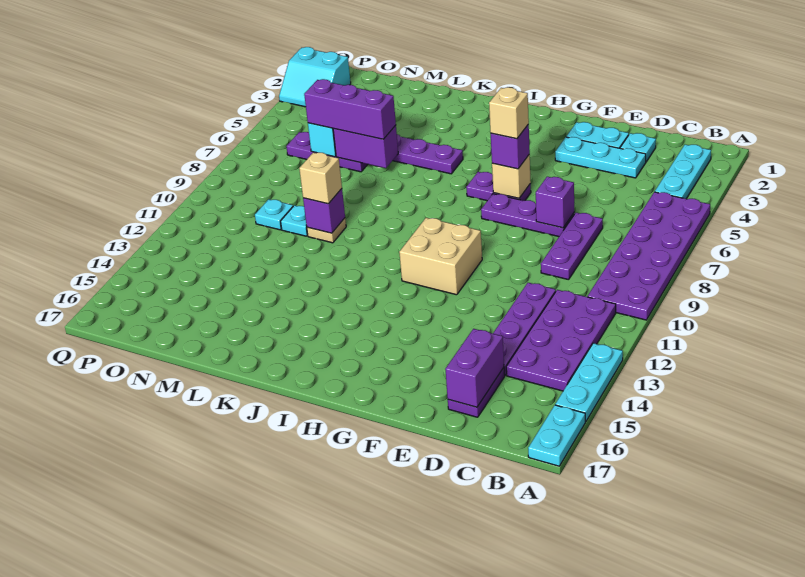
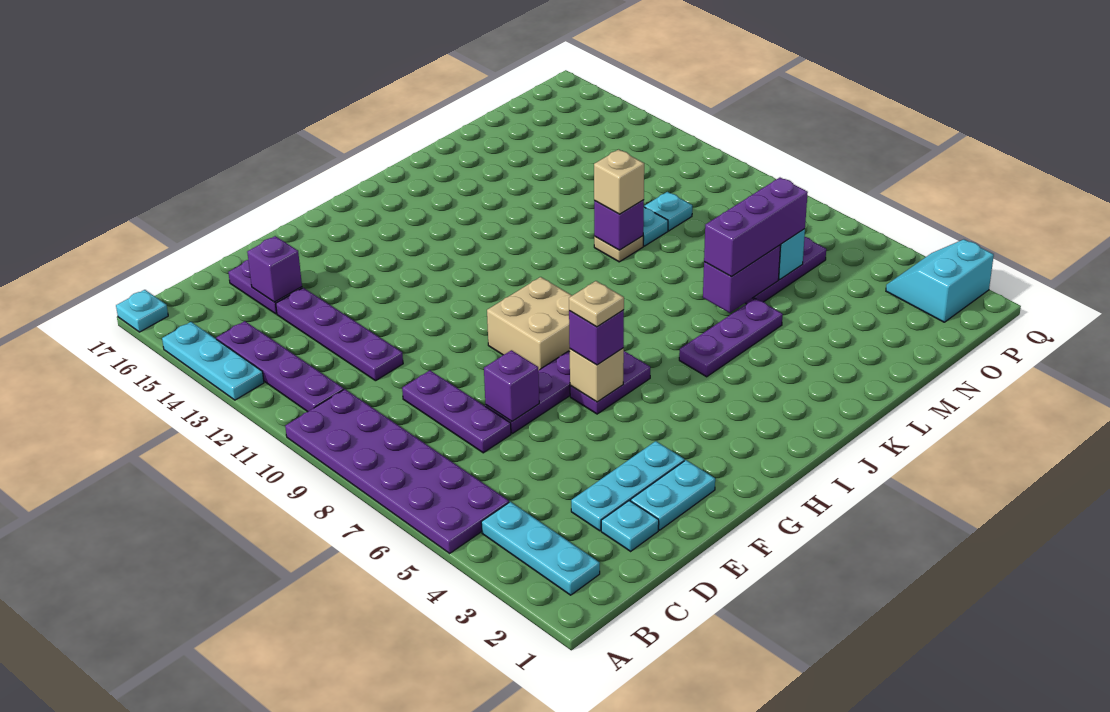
cyan 1x2 plate [528,405,585,466] -> cyan 1x1 plate [116,290,168,332]
purple 2x4 plate [506,290,616,391] -> purple 1x4 plate [216,321,344,412]
purple 1x2 brick [445,329,504,407] -> purple 1x1 brick [247,236,302,302]
tan 1x1 brick [489,87,529,139] -> tan 1x1 plate [569,281,624,327]
tan 2x2 brick [399,218,482,295] -> tan 2x2 brick moved to [487,277,572,370]

